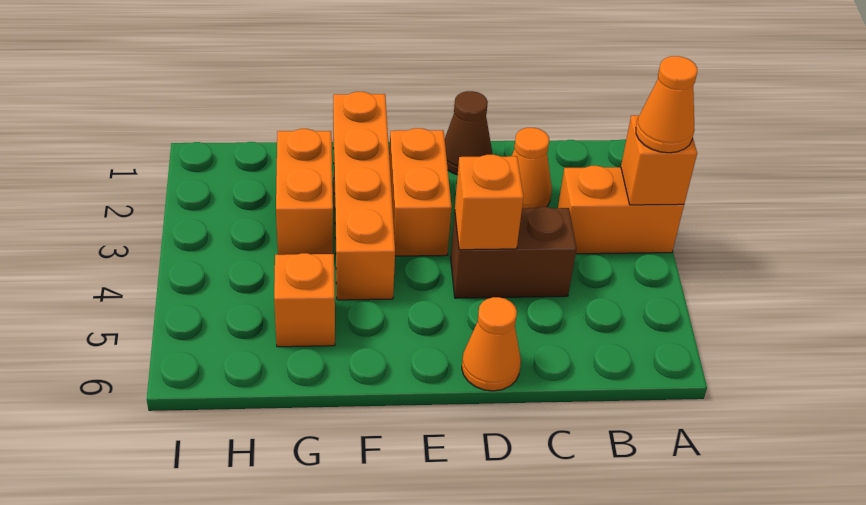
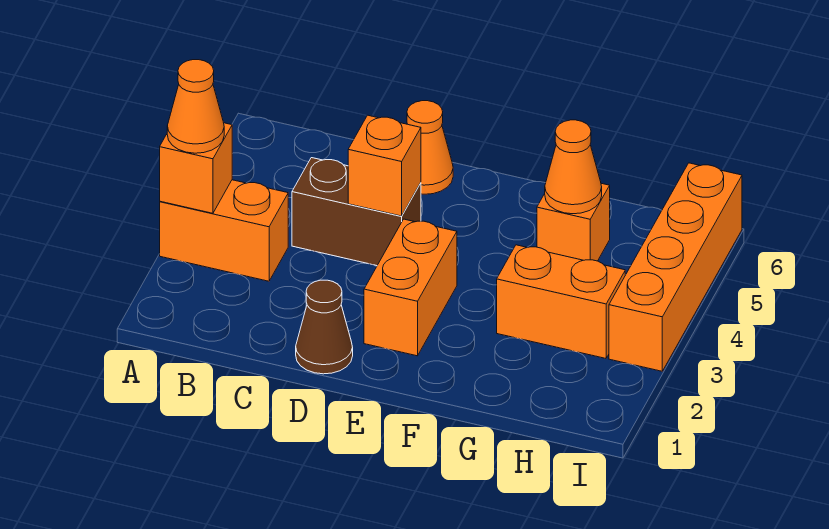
orange 1x1 cone [512,128,552,209] -> orange 1x1 cone moved to [545,120,602,214]
orange 1x4 brick [333,92,395,300] -> orange 1x4 brick moved to [609,163,742,371]
orange 1x2 brick [276,129,333,255] -> orange 1x2 brick turned to [497,245,625,358]

